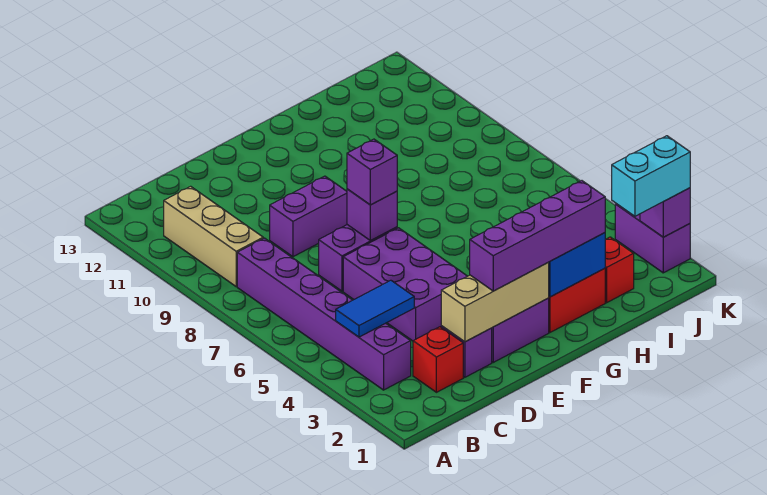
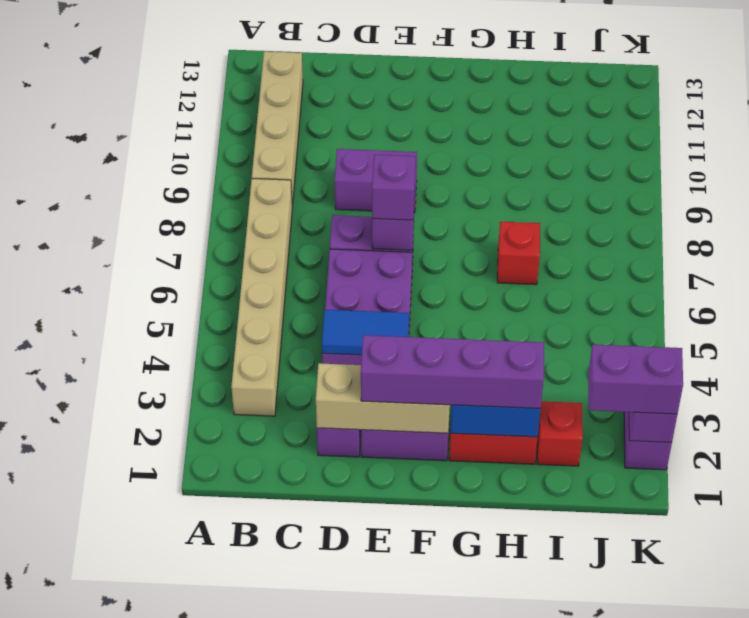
purple 1x6 brick [237,238,411,390] -> tan 1x6 brick [231,179,292,416]
blue 1x2 tile [336,280,414,337] -> blue 1x2 tile moved to [322,310,409,355]
tan 1x3 brick [164,186,263,286] -> tan 1x4 brick [252,51,303,207]
red 1x1 brick [413,327,463,392] -> red 1x1 brick moved to [497,222,540,285]
cyan 1x2 brick [612,136,690,216] -> purple 1x2 brick [588,344,683,414]

